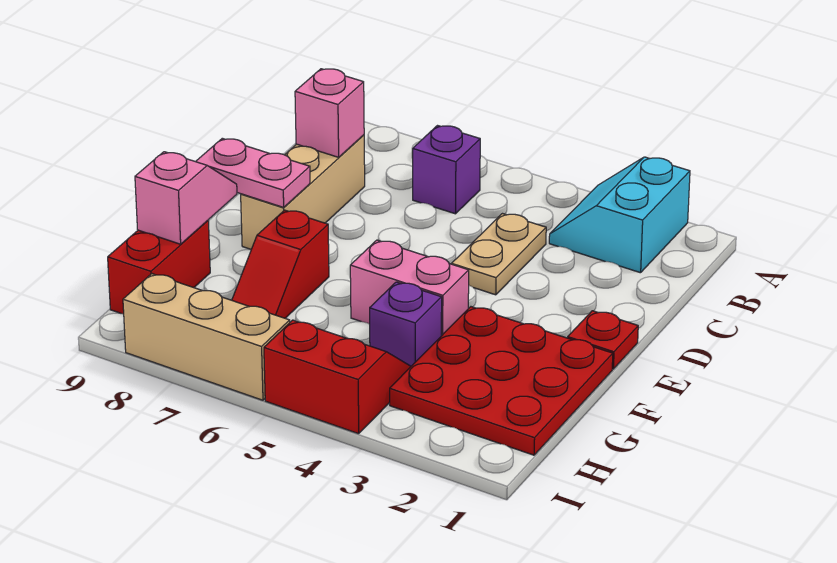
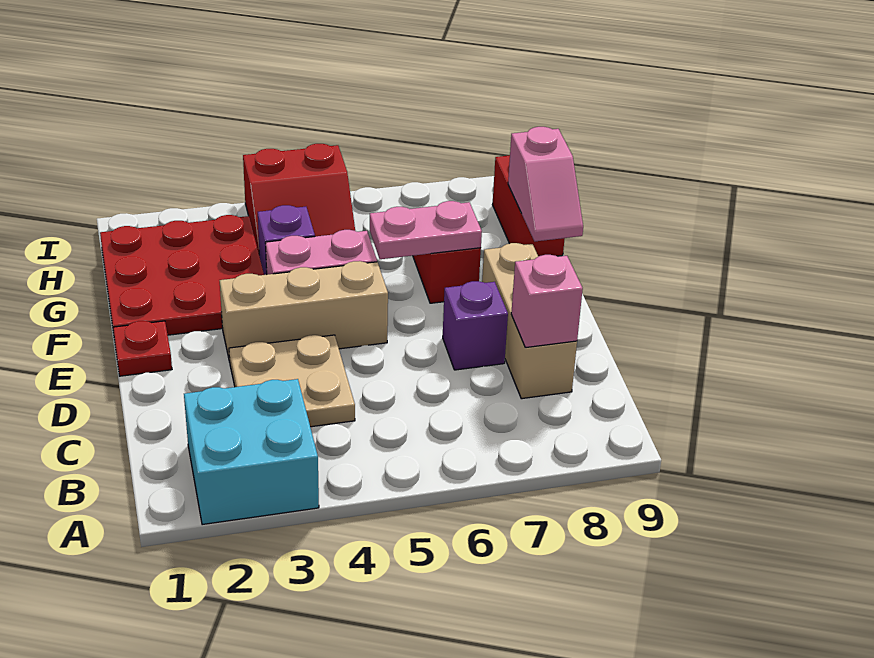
cyan 2x2 slope [549,157,690,273] -> cyan 2x2 brick [184,379,319,525]
purple 1x1 brick [413,126,480,214] -> purple 1x1 brick moved to [443,281,508,370]
tan 1x2 plate [452,214,546,295] -> tan 2x2 plate [229,335,355,427]
pink 1x2 plate [196,138,310,207] -> pink 1x2 plate moved to [370,201,482,259]
tan 1x3 brick [123,274,290,400] -> tan 1x3 brick moved to [220,261,388,361]

